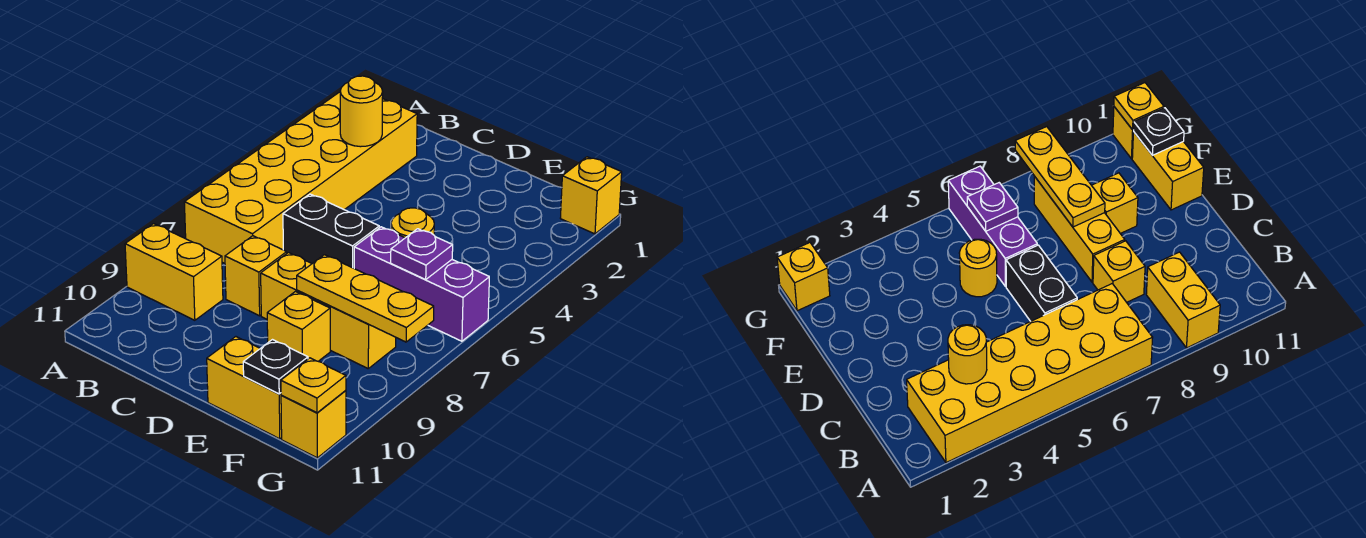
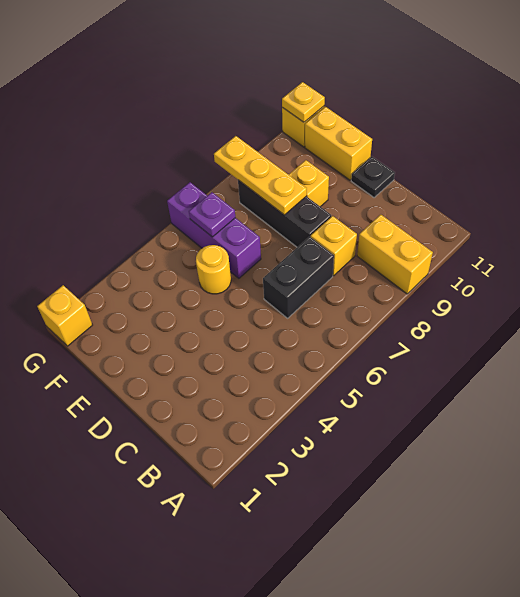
yellow 2x6 brick [184,92,417,263] -> none
yellow 1x1 round brick [340,76,383,147] -> none
black 1x2 brick [283,194,379,268] -> black 1x2 brick turned to [263,236,334,318]
yellow 1x3 brick [261,253,396,368] -> black 1x3 brick [238,180,331,247]
black 1x1 plate [243,340,308,394] -> black 1x1 plate moved to [351,156,395,197]

